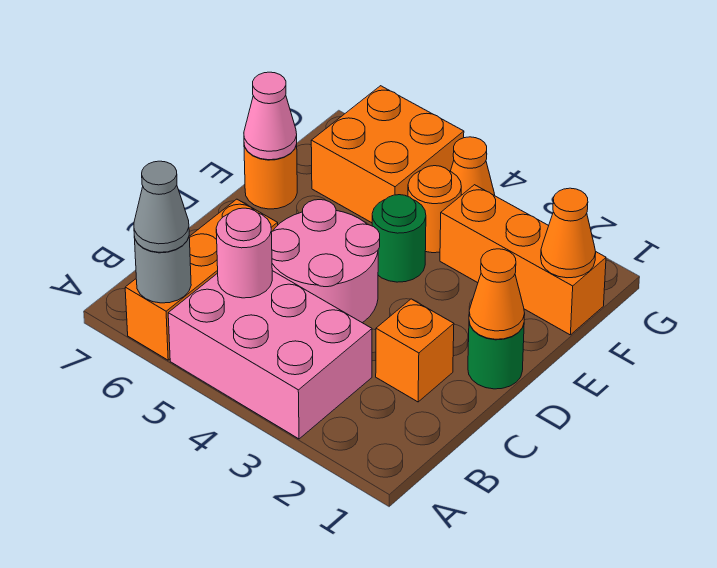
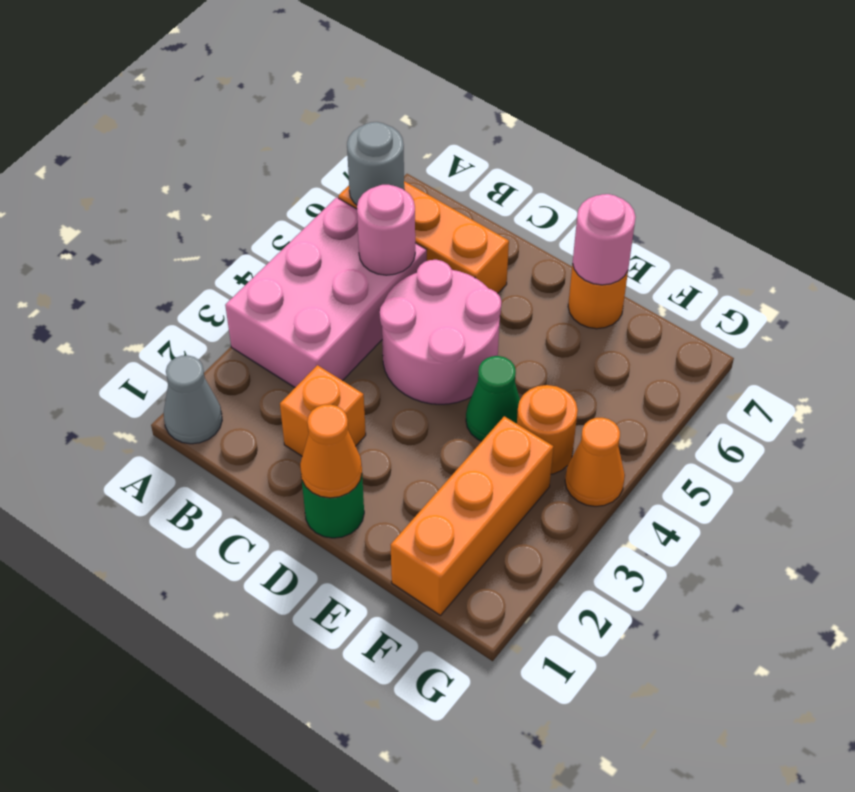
grey 1x1 cone [134,161,189,252] -> grey 1x1 cone moved to [164,355,222,444]
green 1x1 round brick [372,195,426,282] -> green 1x1 cone [466,356,520,441]
pink 1x1 cone [244,72,297,160] -> pink 1x1 round brick [573,194,636,285]
orange 1x1 cone [541,188,596,278] -> none
orange 2x2 brick [311,86,464,223] -> none

